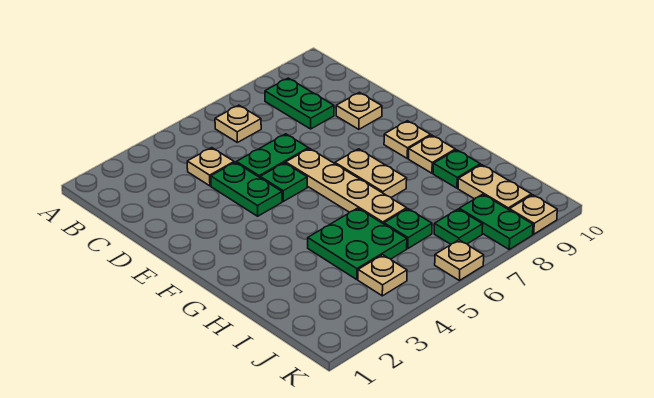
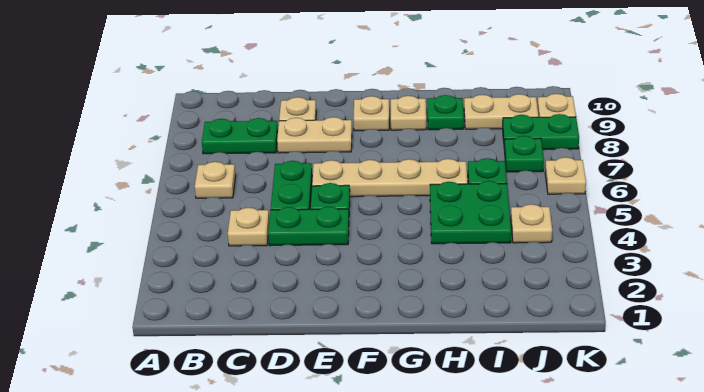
tan 1x2 plate [335,149,407,197] -> tan 1x2 plate moved to [277,117,352,153]

